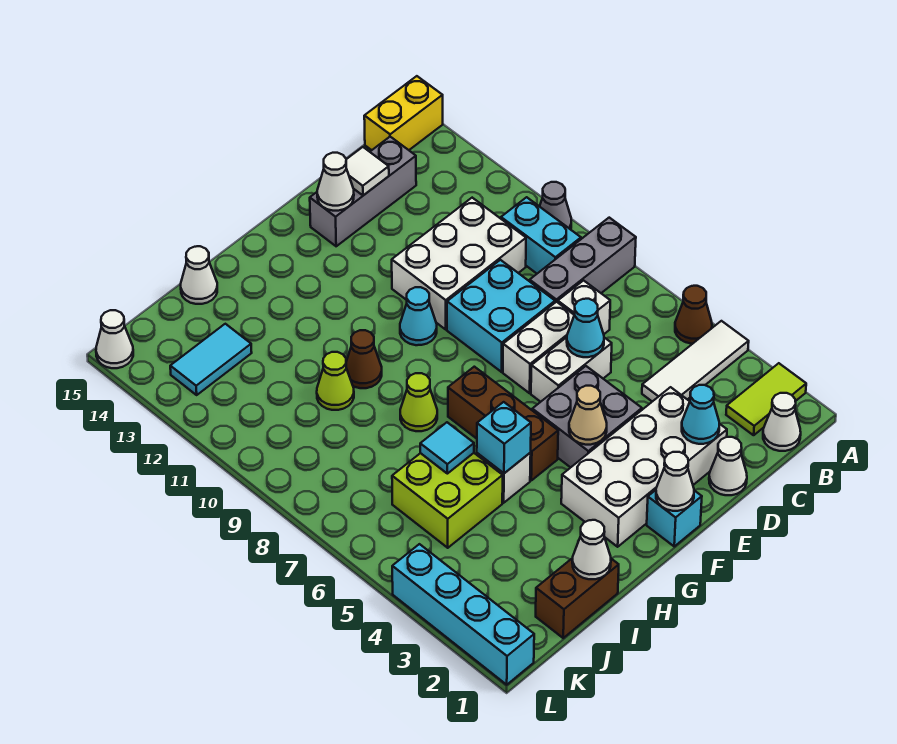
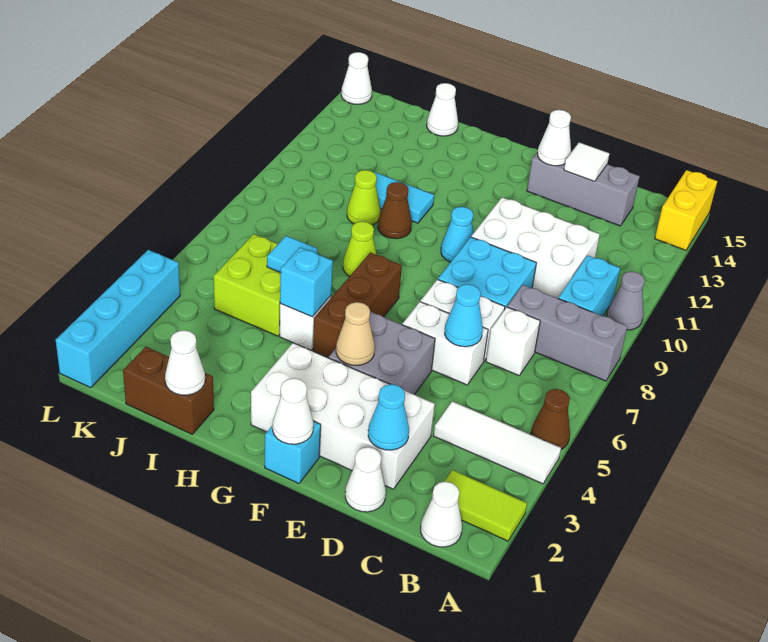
yellow 1x2 brick [364,76,443,150] -> yellow 1x2 brick turned to [655,170,717,250]
cyan 1x2 tile [170,324,252,395] -> cyan 1x2 tile moved to [374,172,434,223]

